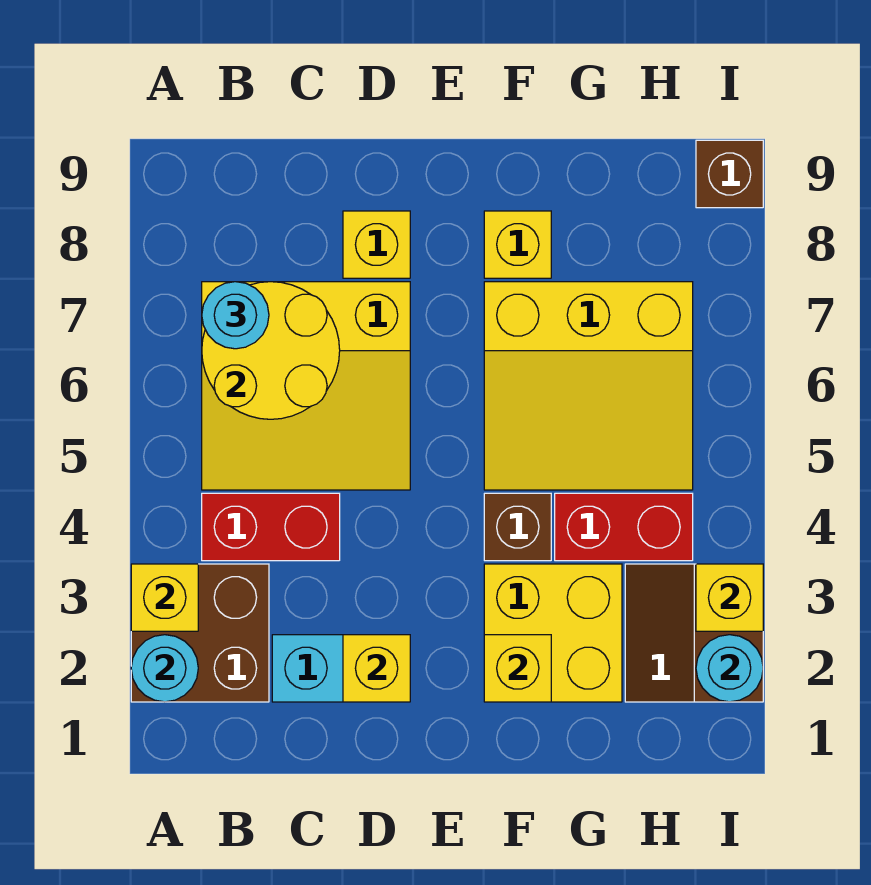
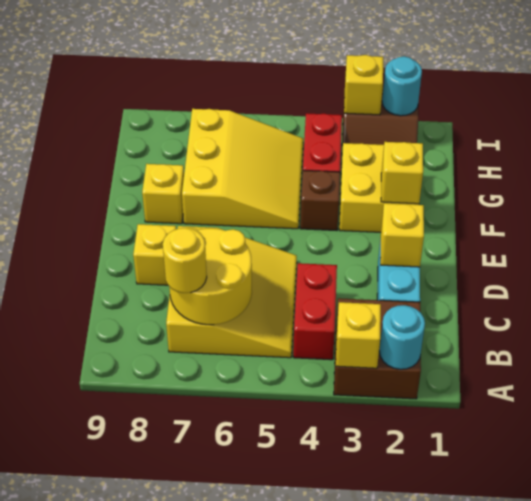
cyan 1x1 round brick [202,282,269,349] -> yellow 1x1 round brick [163,228,207,293]
brown 1x1 brick [696,140,763,208] -> none

